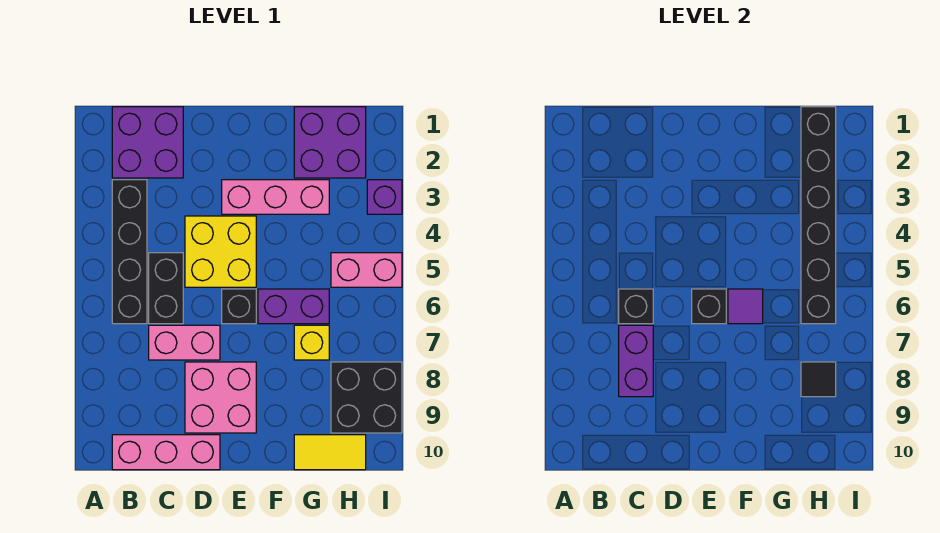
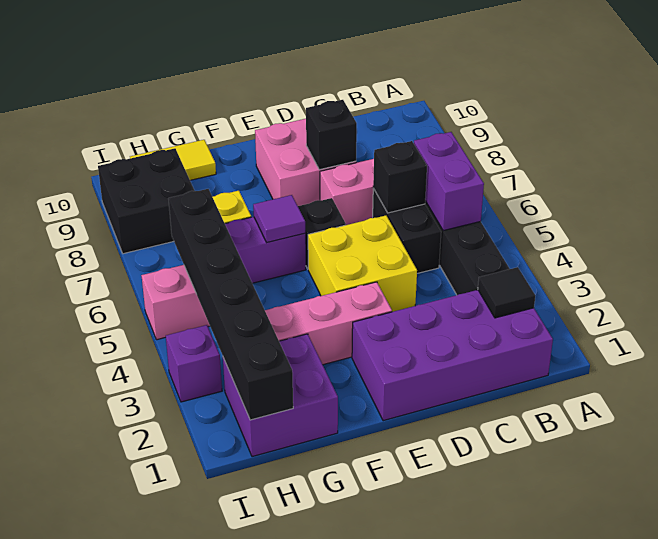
purple 2x2 brick [112,107,183,178] -> purple 2x4 brick [352,290,553,421]
pink 1x3 brick [112,435,220,470] -> none
purple 1x2 brick [619,325,653,397] -> purple 1x2 brick moved to [414,132,484,231]
black 1x1 brick [692,289,726,324] -> black 1x1 brick moved to [306,100,357,170]
black 1x1 tile [801,362,836,397] -> black 1x1 tile moved to [478,267,535,318]

